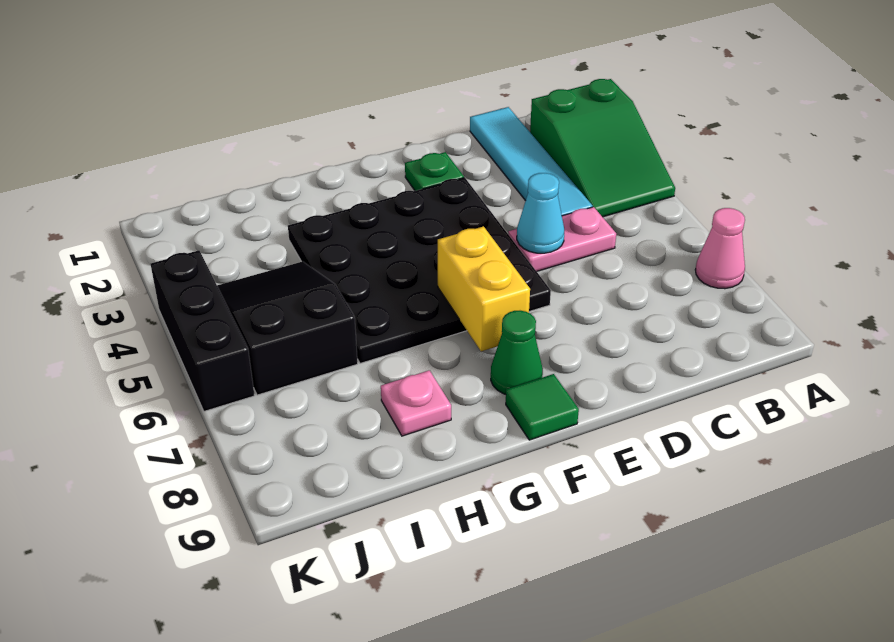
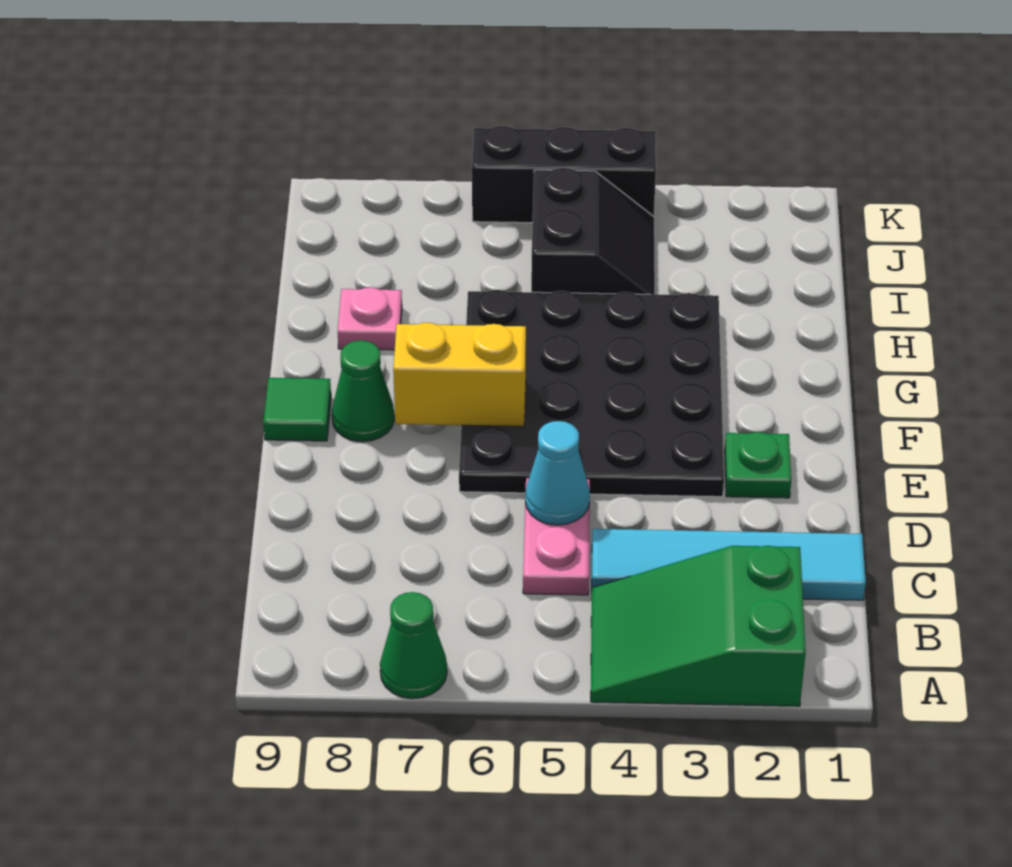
pink 1x1 cone [695,208,745,289] -> green 1x1 cone [380,592,447,699]
black 2x3 slope [217,261,358,395] -> black 2x2 slope [531,168,655,294]

